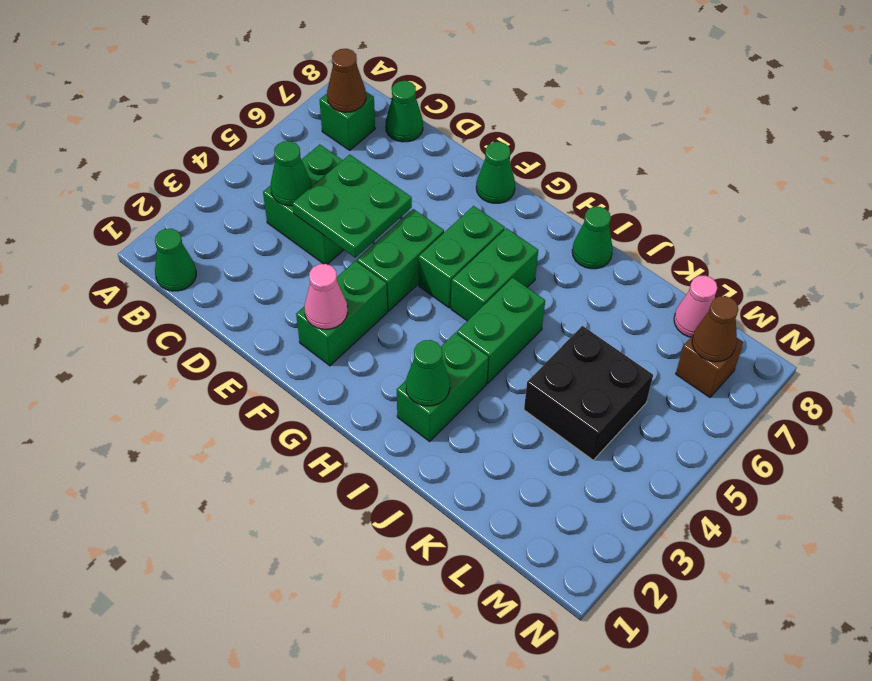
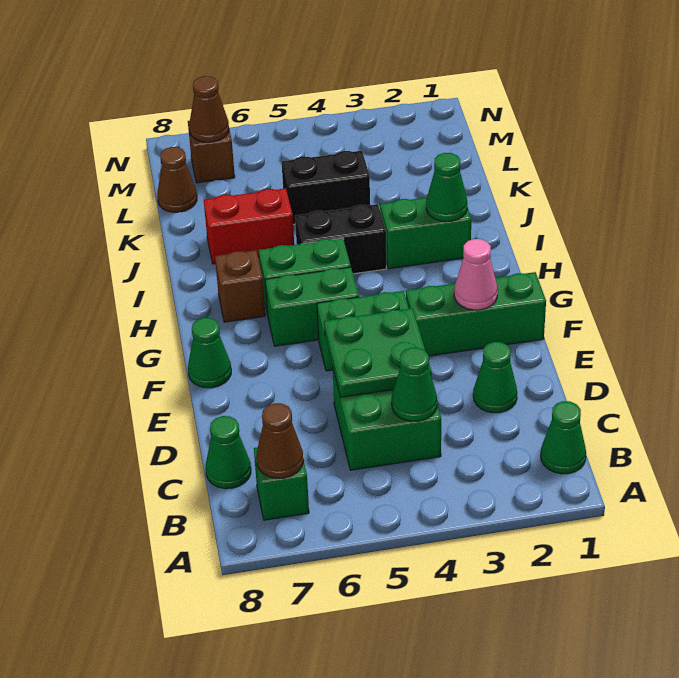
green 1x2 brick [296,261,387,366] -> green 1x3 brick [406,272,546,356]
none -> brown 1x1 brick [215,250,265,322]
green 1x2 brick [457,278,545,383] -> black 1x2 brick [295,204,386,274]
green 1x1 cone [572,207,613,269] -> green 1x1 cone moved to [473,342,517,413]
none -> red 1x2 brick [204,188,294,264]
black 2x2 brick [524,326,653,460] -> black 1x2 brick [282,151,370,224]
pink 1x1 cone [674,276,717,337] -> brown 1x1 cone [157,147,197,212]

